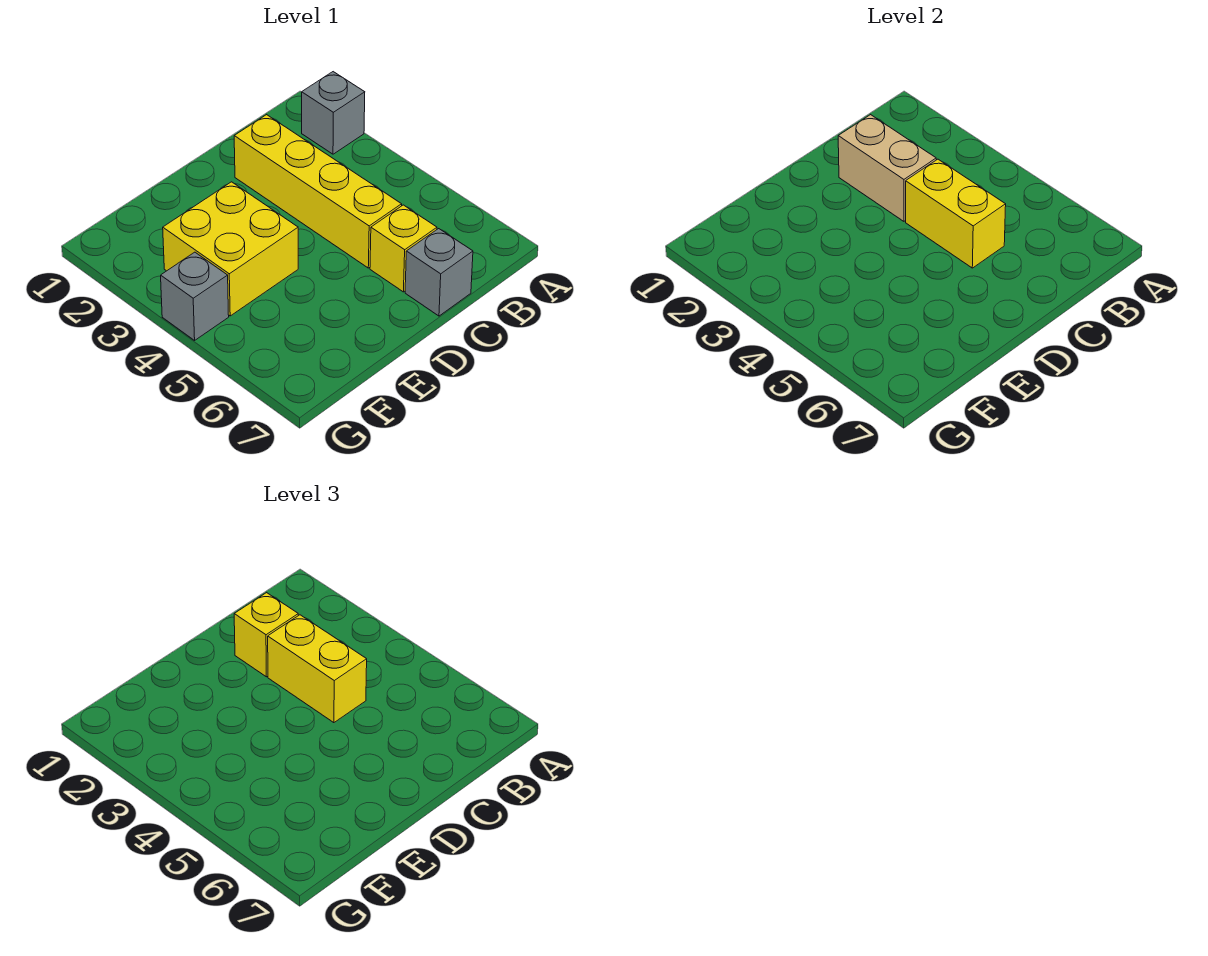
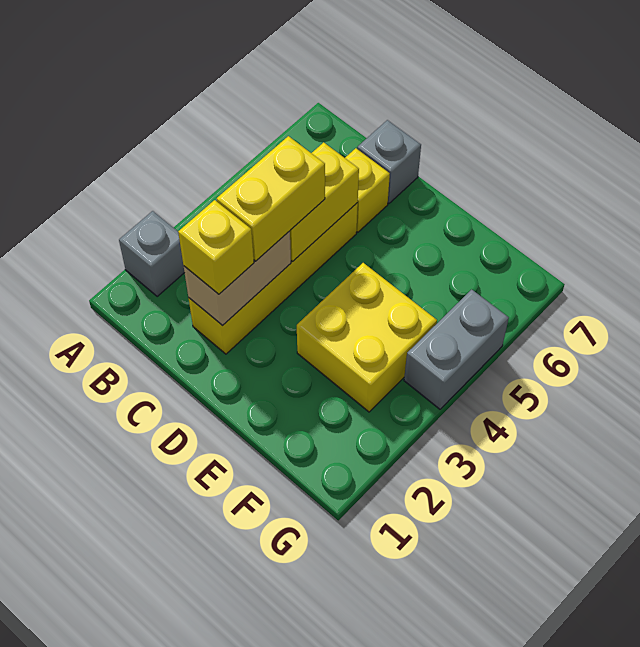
grey 1x1 brick [161,252,229,340] -> grey 1x2 brick [404,289,509,409]

